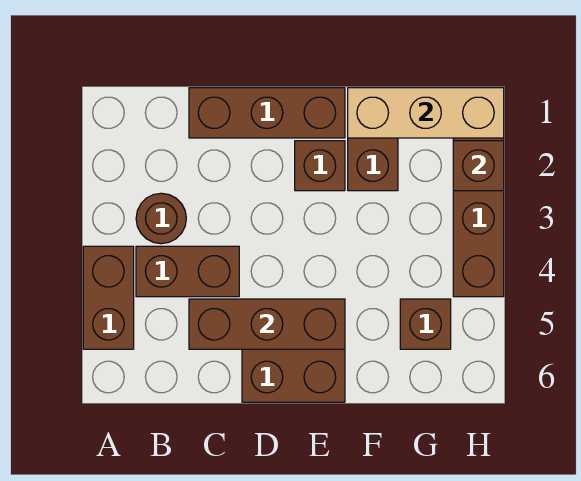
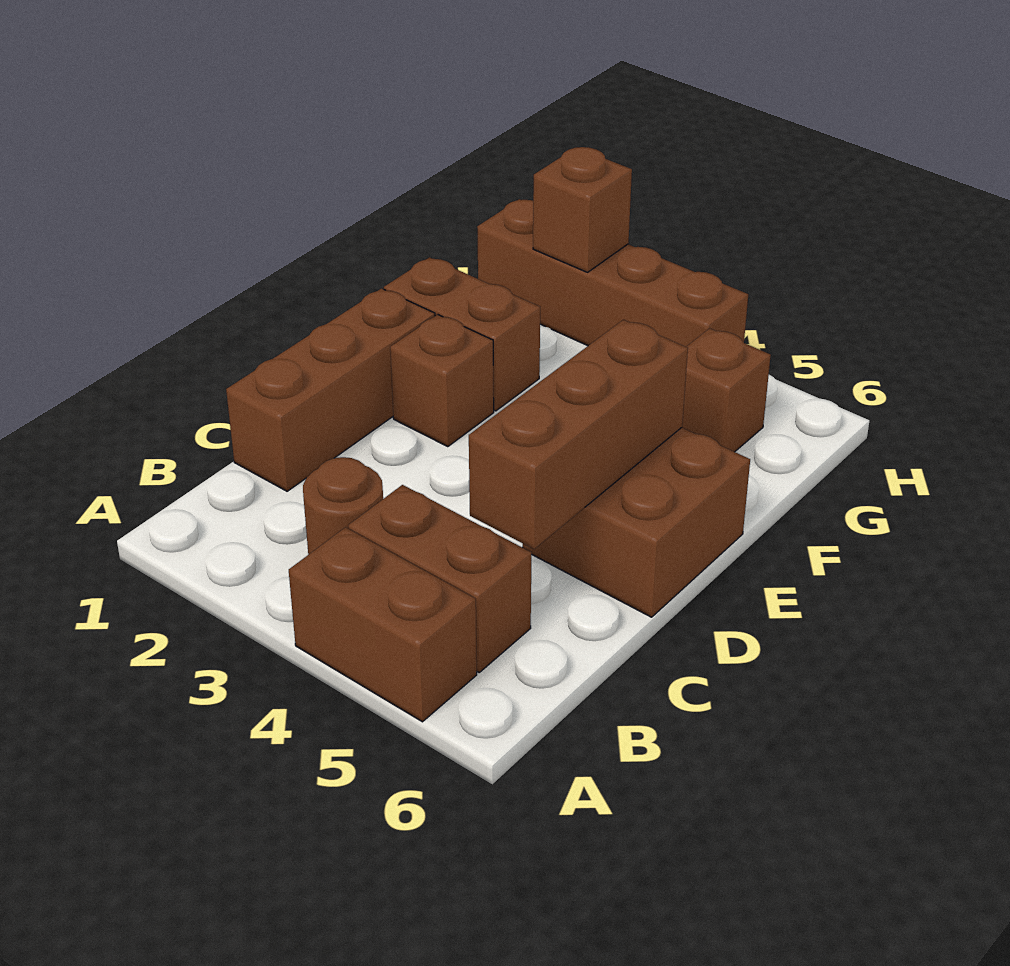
brown 1x2 brick [136,246,239,297] -> brown 1x2 brick turned to [348,485,532,672]
tan 1x3 brick [348,88,504,138] -> none

